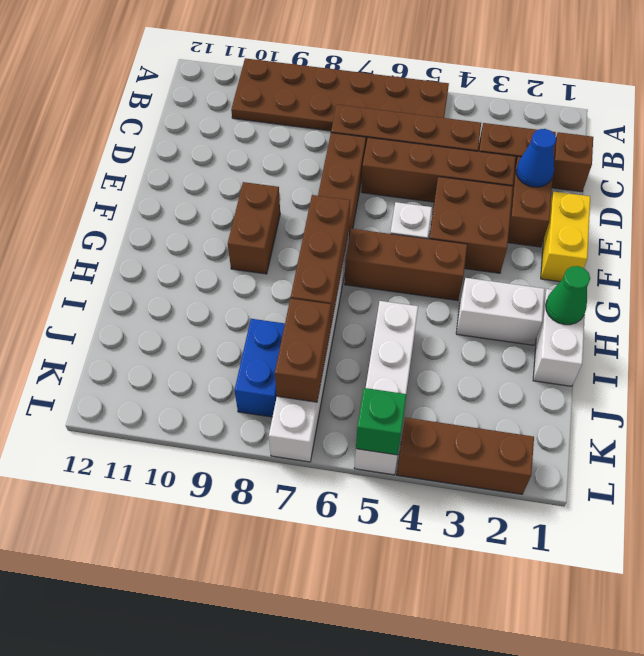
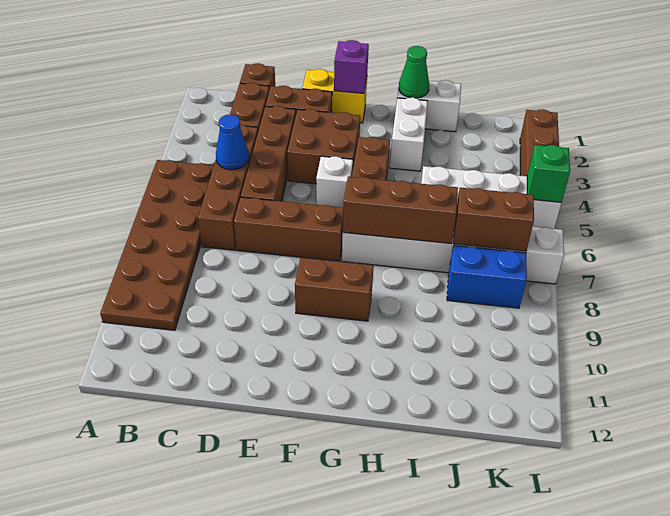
blue 1x1 cone [516,129,556,187] -> blue 1x1 cone moved to [216,115,249,170]
none -> purple 1x1 brick [334,40,369,93]

